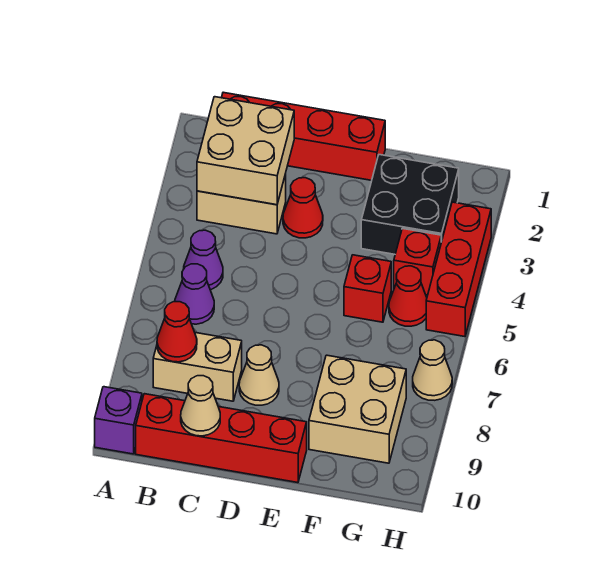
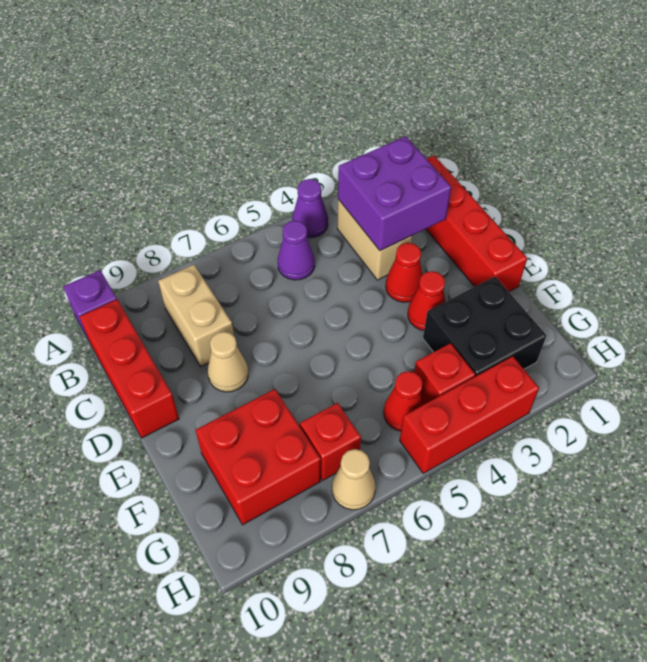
tan 2x2 brick [197,97,294,205] -> purple 2x2 brick [338,136,451,251]
purple 1x1 cone [175,264,214,324] -> purple 1x1 cone moved to [292,179,328,238]
red 1x1 cone [157,302,197,362] -> red 1x1 cone moved to [408,271,445,330]
red 1x4 brick [136,394,307,483] -> red 1x3 brick [80,300,179,438]
tan 1x1 cone [181,376,220,436] -> none
red 1x1 brick [344,255,391,322] -> red 1x1 brick moved to [300,403,361,480]
tan 2x2 brick [309,355,406,463] -> red 2x2 brick [196,389,321,525]

